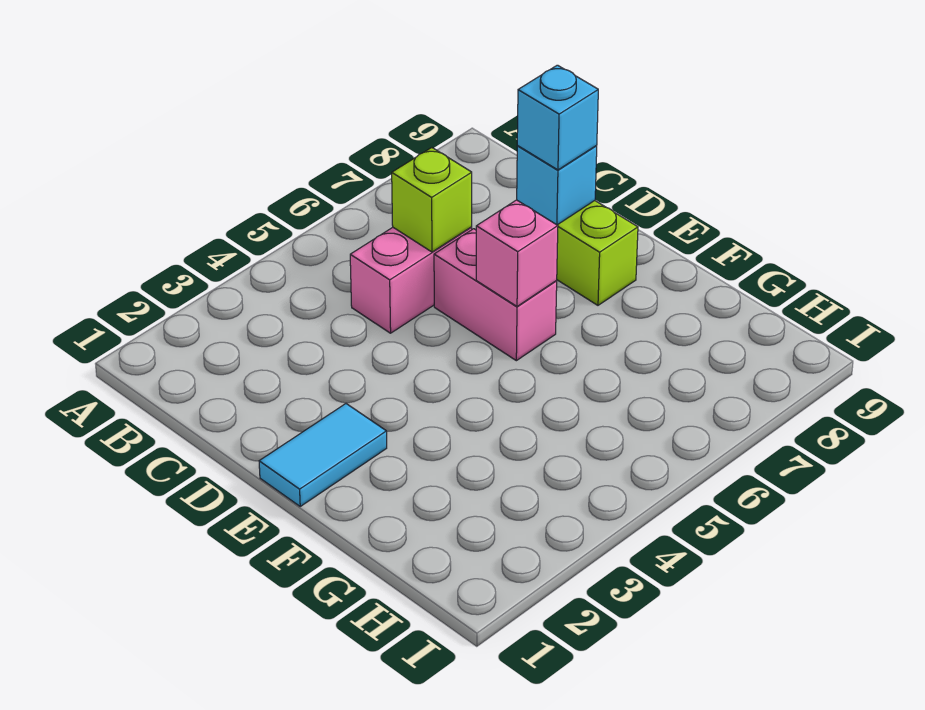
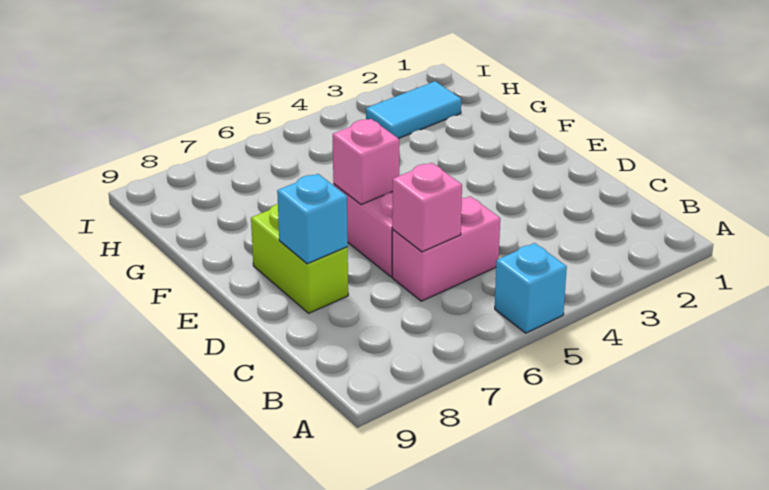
lime 1x1 brick [392,148,472,252] -> pink 1x1 brick [392,163,462,252]
cyan 1x1 brick [517,65,598,170] -> cyan 1x1 brick moved to [495,243,567,333]
cyan 1x2 tile [259,404,387,506] -> cyan 1x2 tile moved to [366,81,461,139]

